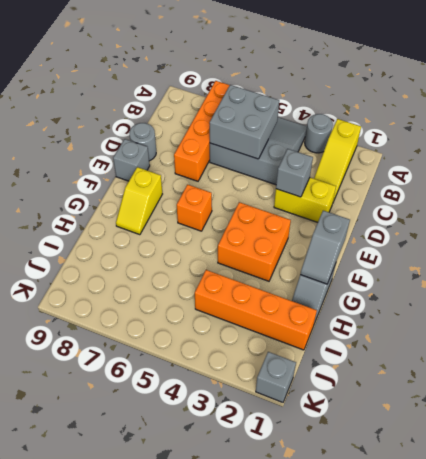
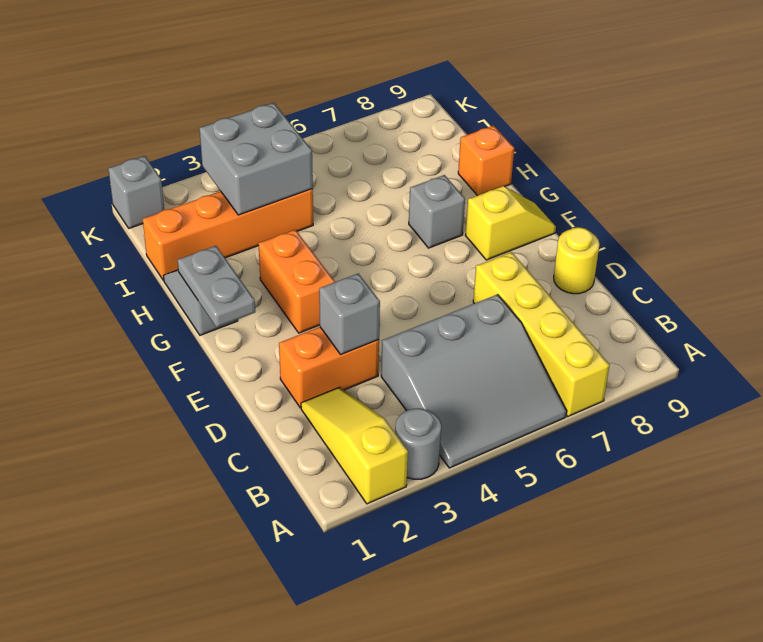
orange 1x4 brick [174,81,230,181] -> yellow 1x4 brick [473,252,610,416]
grey 2x2 brick [210,85,279,159] -> grey 2x2 brick moved to [199,103,313,215]
yellow 1x2 brick [274,178,336,222] -> orange 1x2 brick [279,327,379,408]
grey 1x1 round brick [129,123,156,161] -> yellow 1x1 round brick [554,227,600,294]
grey 1x1 brick [113,139,150,181] -> grey 1x1 brick moved to [409,175,465,248]
grey 1x2 slope [300,211,350,284] -> grey 1x2 plate [178,246,255,327]
orange 2x2 brick [218,202,291,281] -> orange 1x2 brick [259,230,335,333]
orange 1x1 brick [177,185,212,231] -> orange 1x1 brick moved to [458,125,514,196]
yellow 1x2 slope [116,167,162,235] -> yellow 1x2 slope turned to [465,186,556,260]

